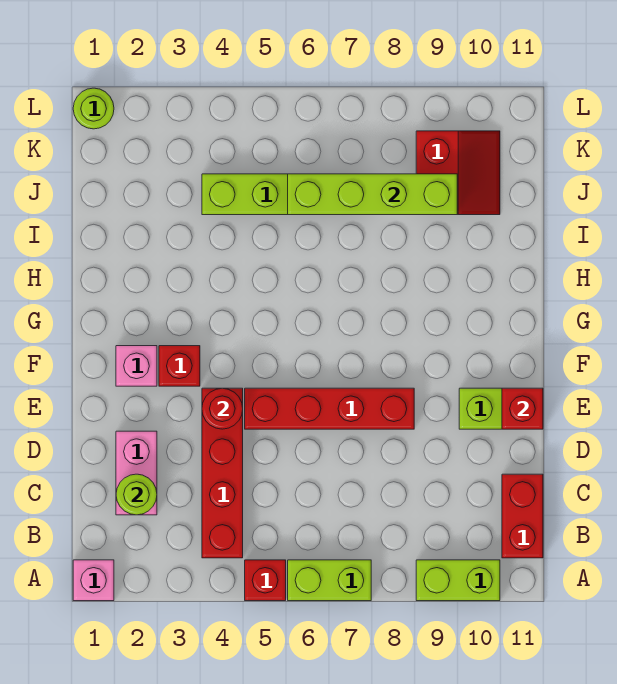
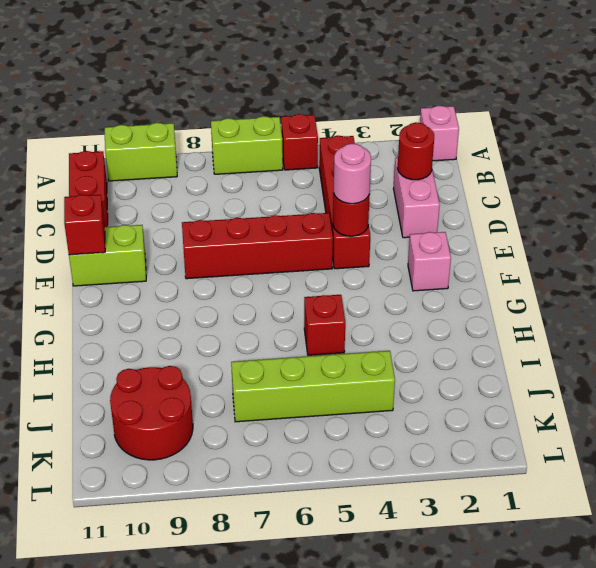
lime 1x1 round brick [116,474,157,515] -> red 1x1 round brick [398,122,434,180]
none -> pink 1x1 round brick [334,144,371,204]
red 1x1 brick [159,346,200,386] -> red 1x1 brick moved to [304,295,345,355]
lime 1x4 brick [288,174,457,215] -> none
red 2x2 slope [416,131,500,215] -> red 2x2 round brick [110,366,193,460]
lime 1x1 round brick [73,88,114,129] -> none

